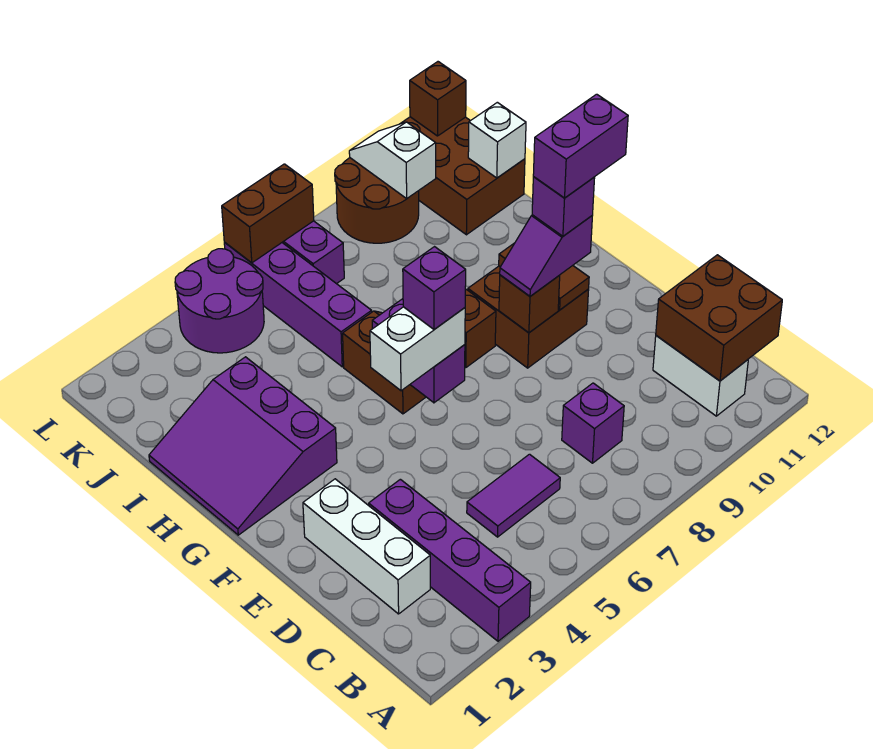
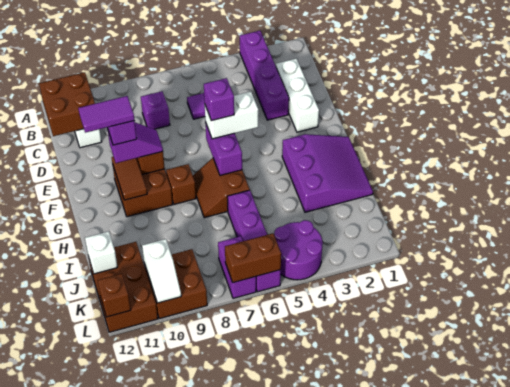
purple 1x2 brick [533,94,628,198] -> purple 1x2 tile [78,96,135,133]
brown 2x2 round brick [335,158,419,243] -> brown 2x2 brick [144,249,207,319]

